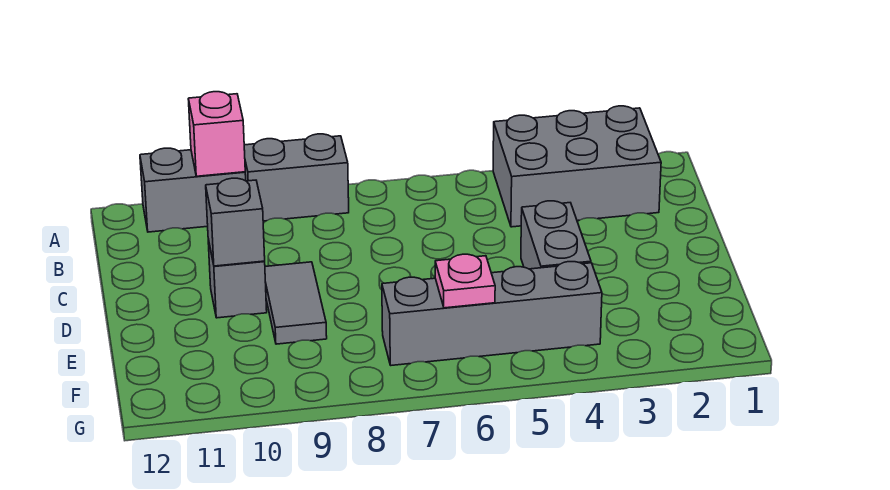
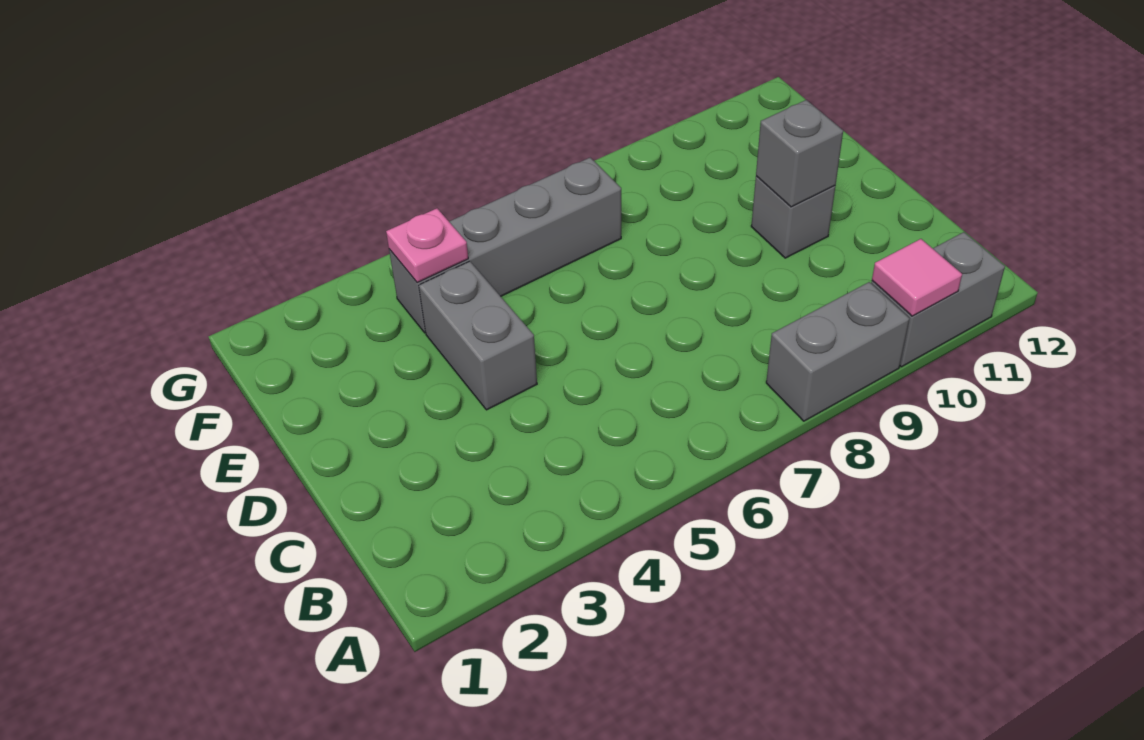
grey 2x3 brick [493,106,661,227] -> none
pink 1x1 brick [188,92,245,176] -> pink 1x1 tile [872,239,962,316]
grey 1x2 tile [265,262,327,344] -> none
pink 1x1 plate [435,254,495,308] -> pink 1x1 plate moved to [386,208,468,283]

